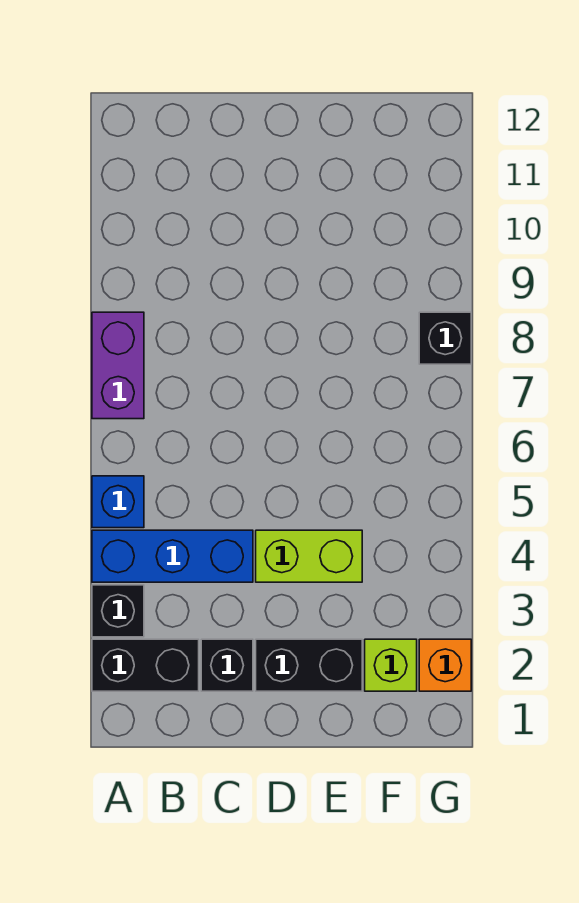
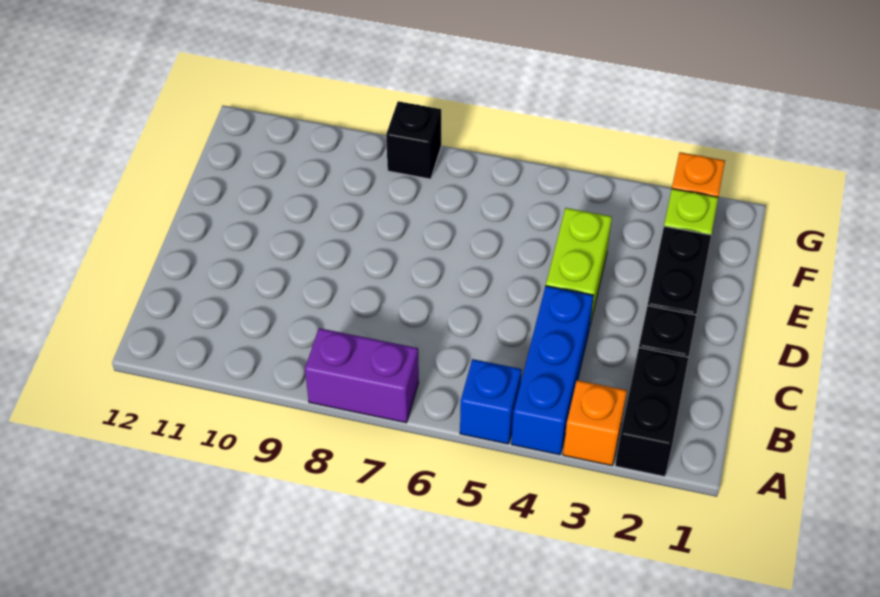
black 1x1 brick [92,585,144,637] -> orange 1x1 brick [563,380,627,466]

